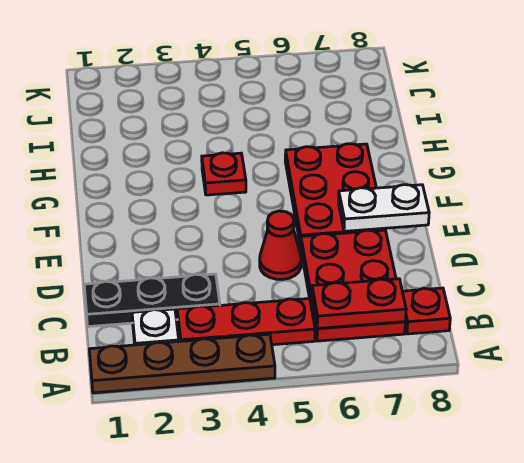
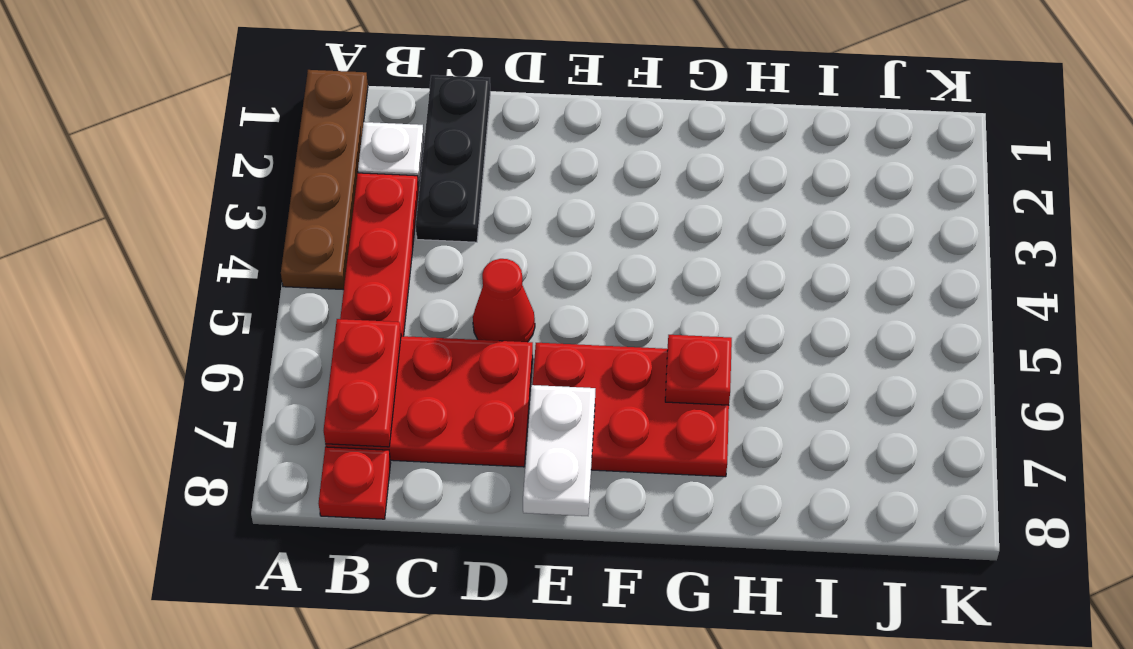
red 1x1 plate [202,153,246,195] -> red 1x1 plate moved to [665,335,732,405]

